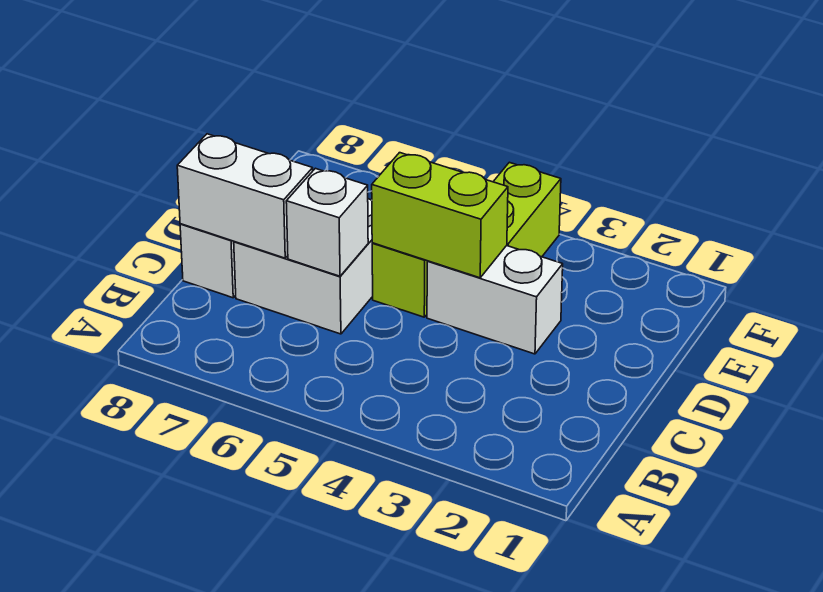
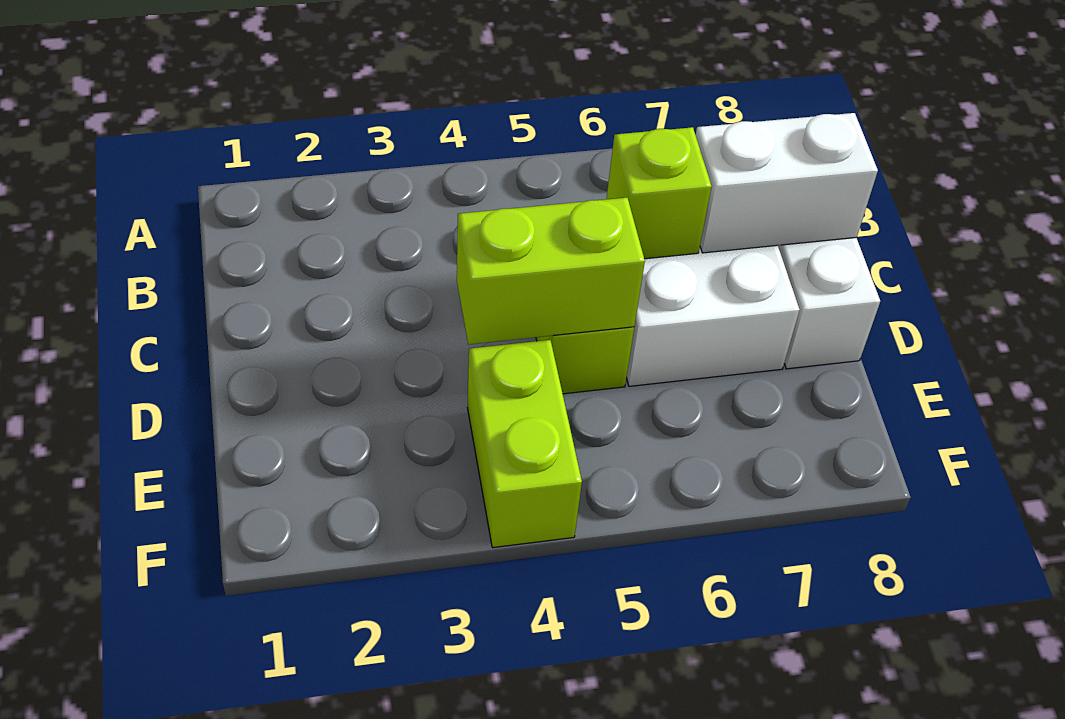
white 1x1 brick [286,168,368,276] -> lime 1x1 brick [607,127,712,259]
white 1x2 brick [427,246,563,354] -> none

